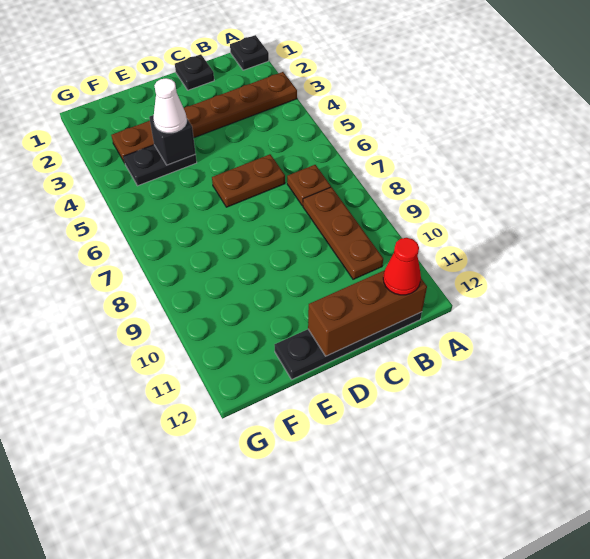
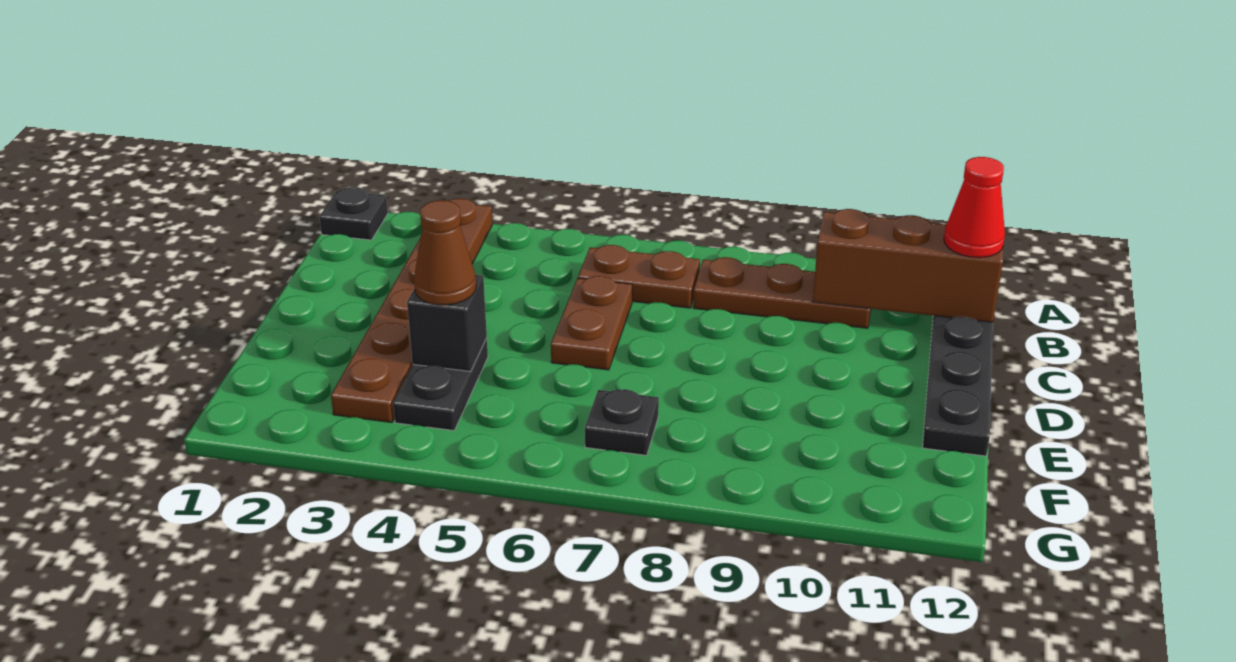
brown 1x1 plate [287,165,331,206] -> brown 1x2 plate [578,245,700,308]
brown 1x3 brick [308,270,427,356] -> brown 1x3 brick turned to [813,209,1003,322]
black 1x1 plate [175,54,214,90] -> black 1x1 plate moved to [585,389,659,455]
white 1x1 cone [153,78,187,133] -> brown 1x1 cone [414,200,476,305]

